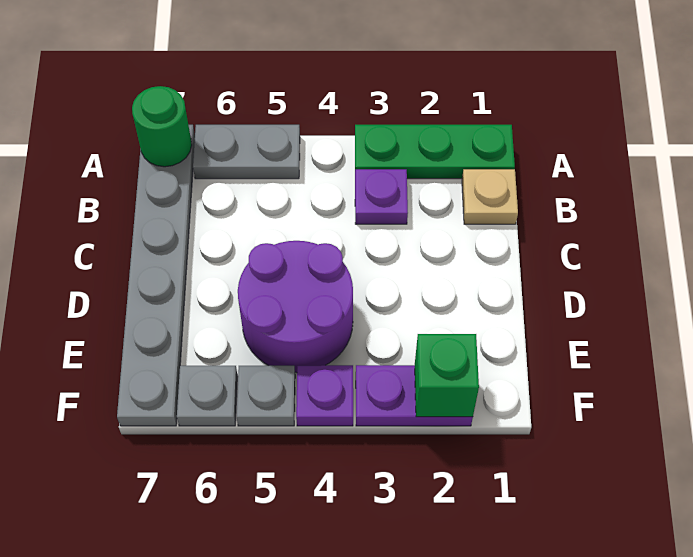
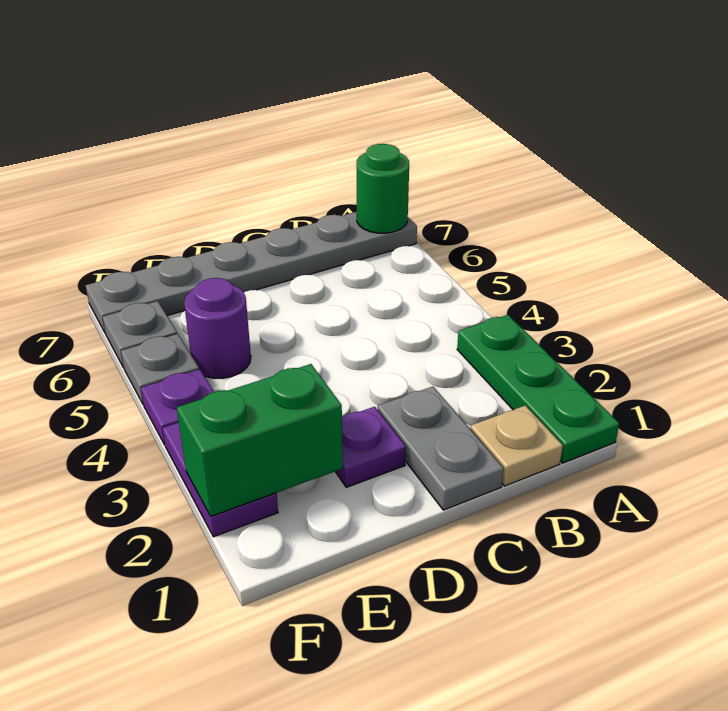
grey 1x2 plate [193,125,300,179] -> grey 1x2 plate moved to [378,387,504,510]
purple 1x1 plate [355,169,408,224] -> purple 1x1 plate moved to [335,407,406,487]
purple 2x2 round brick [238,241,353,373] -> purple 1x1 round brick [184,278,251,378]
green 1x1 brick [415,334,479,417] -> green 1x2 brick [177,364,343,516]

